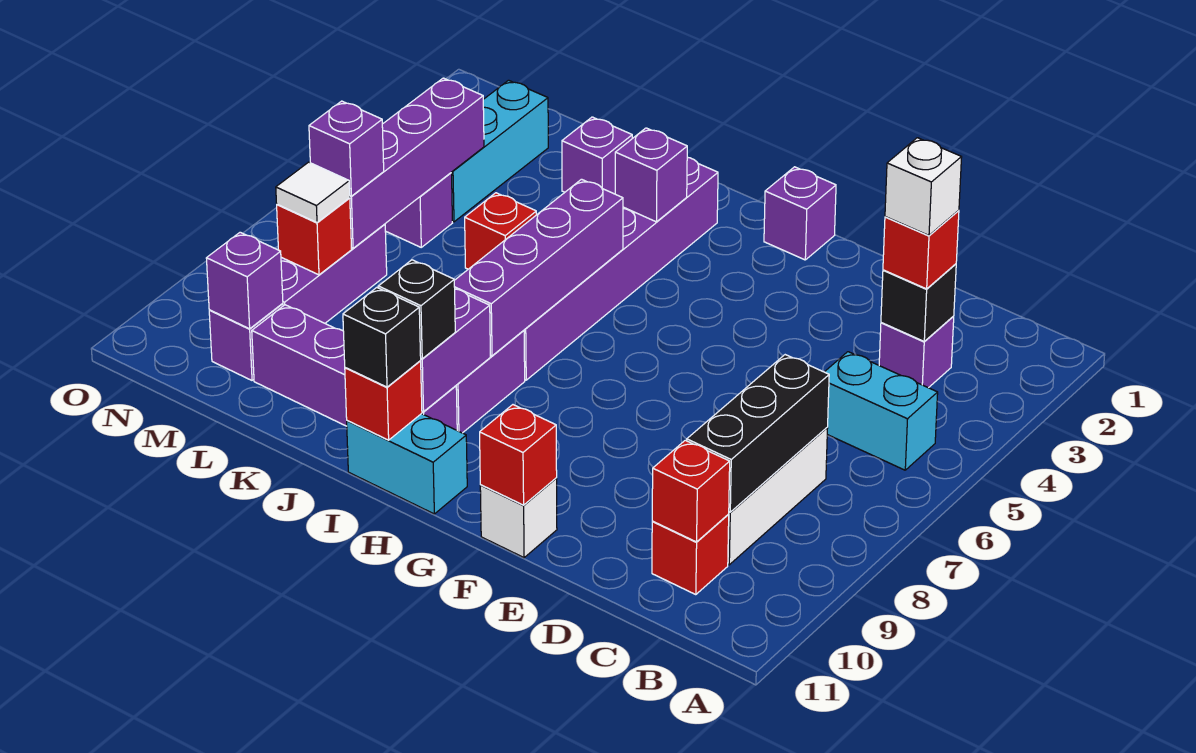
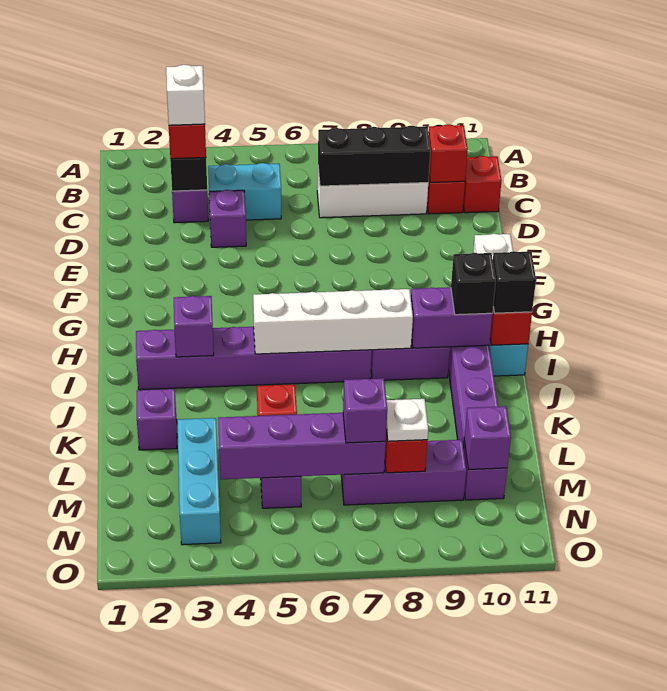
cyan 1x2 brick [825,352,938,470] -> cyan 1x2 brick turned to [208,163,281,220]
red 1x1 brick [480,405,557,505] -> red 1x1 brick moved to [463,156,502,213]
purple 1x1 brick [764,167,836,260] -> purple 1x1 brick moved to [209,190,246,247]
purple 1x4 brick [454,179,623,356] -> white 1x4 brick [253,289,413,354]
cyan 1x3 brick [451,80,548,222] -> cyan 1x3 brick turned to [177,418,221,545]
white 1x1 tile [276,162,350,222] -> white 1x1 plate [386,399,428,441]

